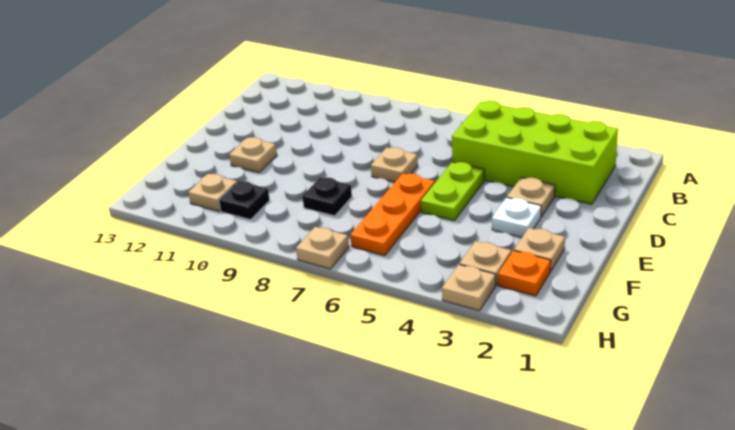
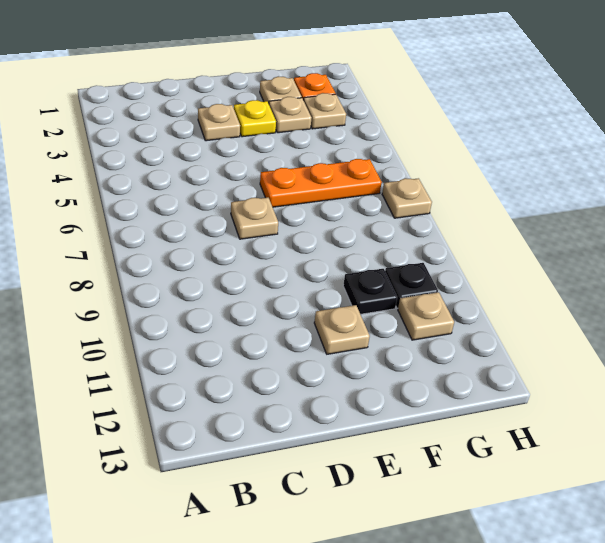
lime 2x4 brick [452,101,618,204] -> none
lime 1x2 plate [421,162,484,221] -> none
white 1x1 plate [492,198,541,237] -> yellow 1x1 plate [234,100,276,137]
black 1x1 plate [302,177,352,216] -> black 1x1 plate moved to [343,269,397,314]
tan 1x1 plate [442,265,496,311] -> tan 1x1 plate moved to [269,97,311,133]

